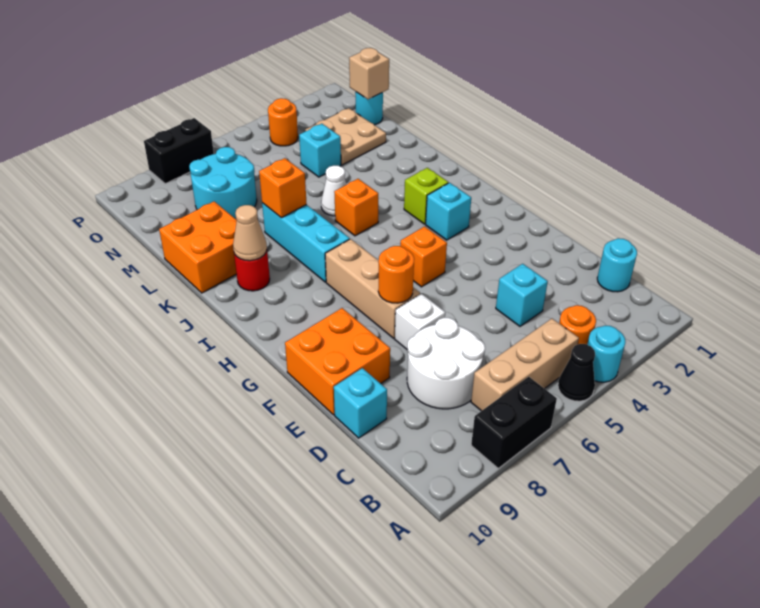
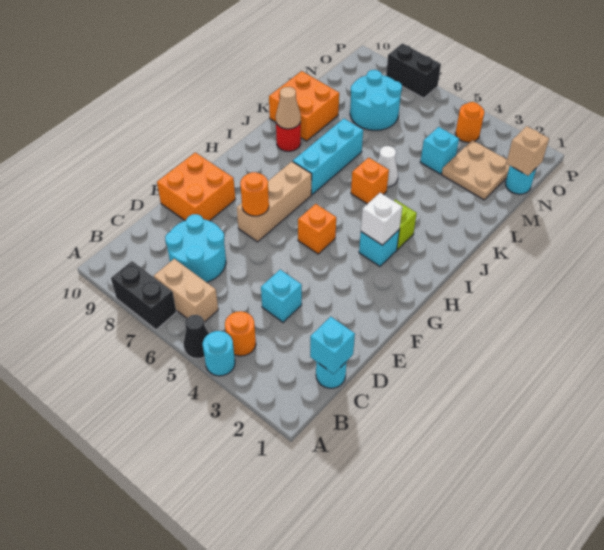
tan 1x3 brick [471,319,579,411] -> tan 1x2 brick [154,259,218,322]
white 2x2 round brick [407,318,485,409] -> cyan 2x2 round brick [165,214,226,282]
cyan 1x1 brick [334,368,387,438] -> cyan 1x1 brick moved to [310,317,355,374]
white 1x1 brick [395,294,445,349] -> white 1x1 brick moved to [361,193,402,245]
orange 1x1 brick [259,158,307,218] -> none

